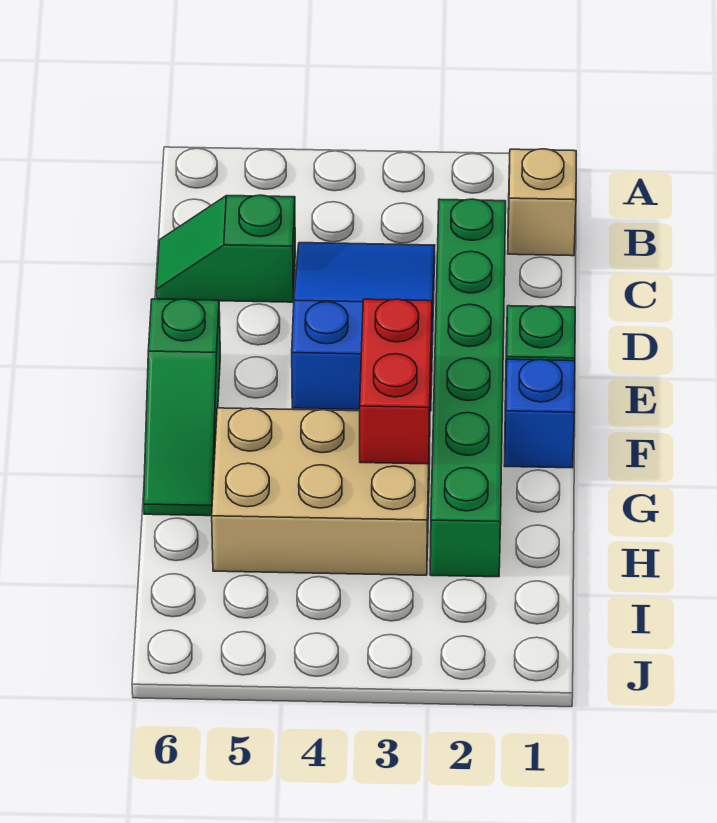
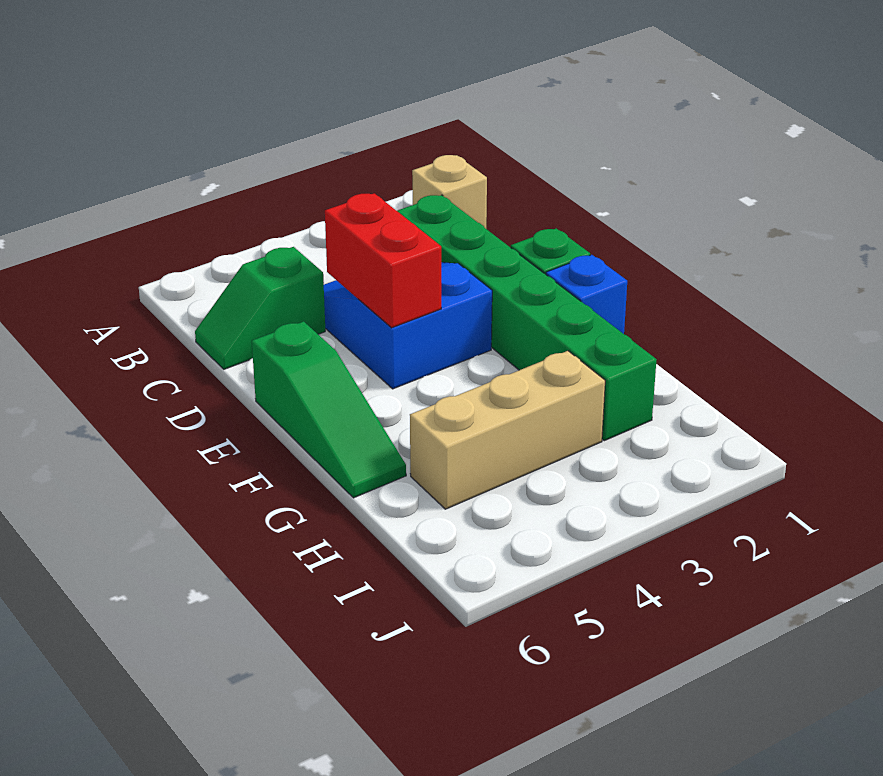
red 1x2 brick [360,299,432,464] -> red 1x2 brick moved to [325,193,441,328]
tan 2x3 brick [212,408,430,575] -> tan 1x3 brick [410,351,605,509]

